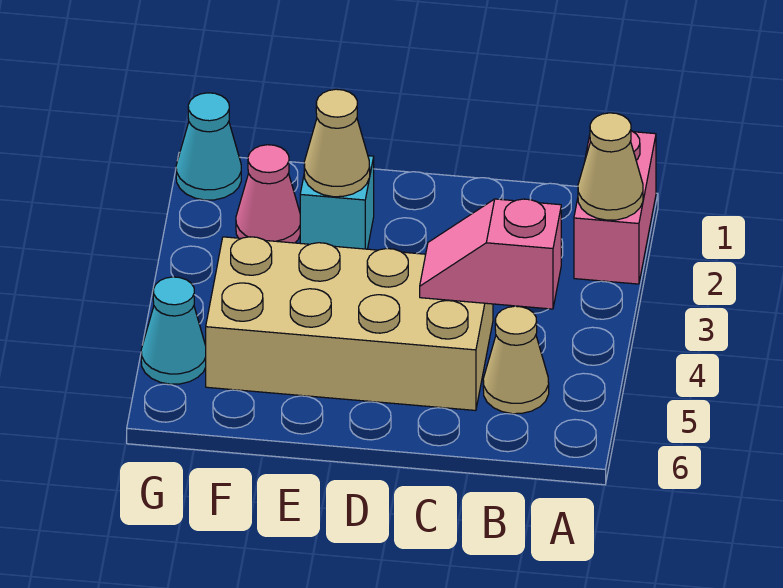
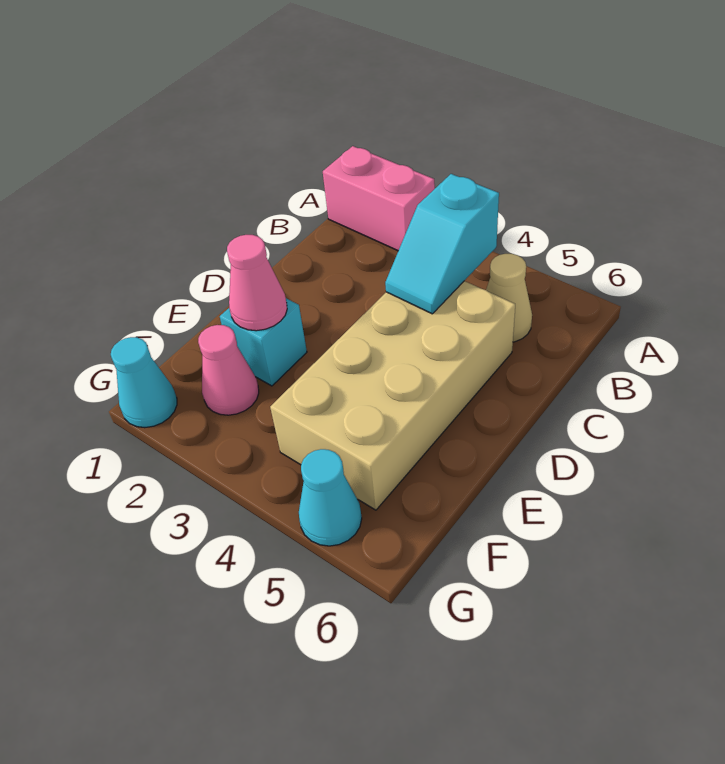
tan 1x1 cone [578,113,643,220] -> none
pink 1x2 slope [420,199,561,309] -> cyan 1x2 slope [385,174,499,314]
tan 1x1 cone [304,89,370,197] -> pink 1x1 cone [227,235,287,331]

